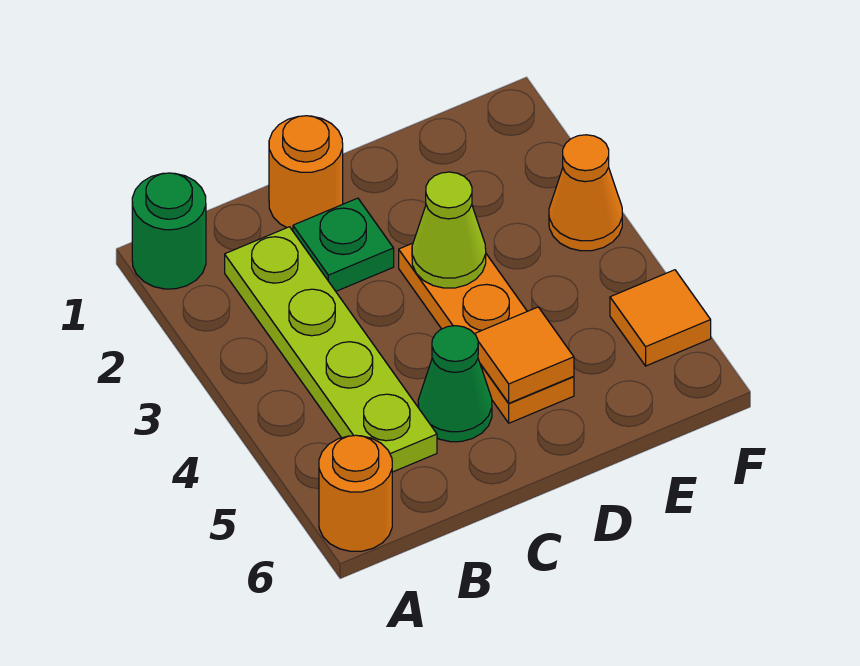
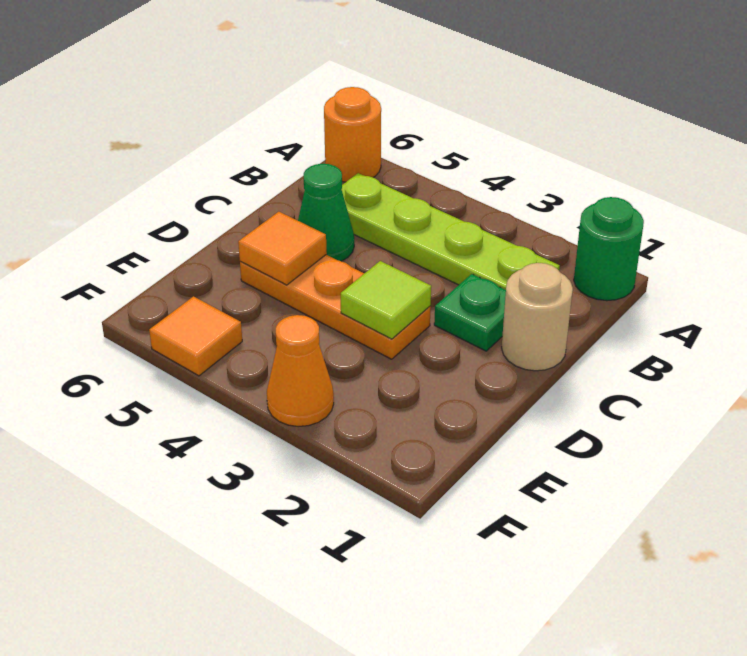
orange 1x1 round brick [269,116,343,230] -> tan 1x1 round brick [502,263,573,371]
lime 1x1 cone [412,172,486,288] -> lime 1x1 tile [341,261,431,339]

